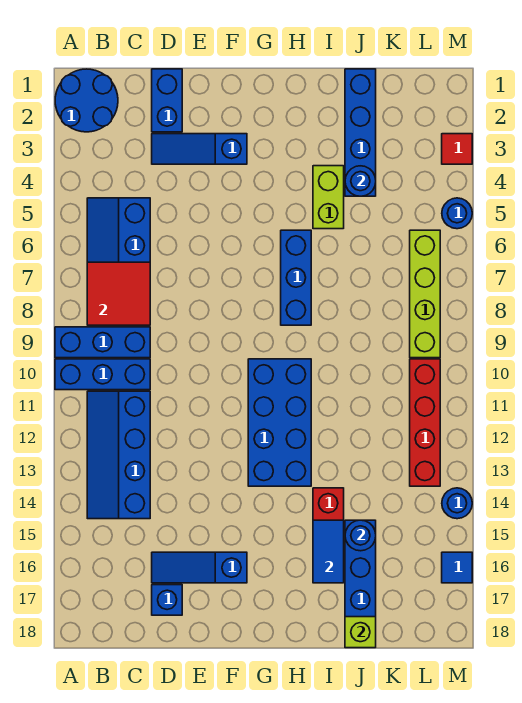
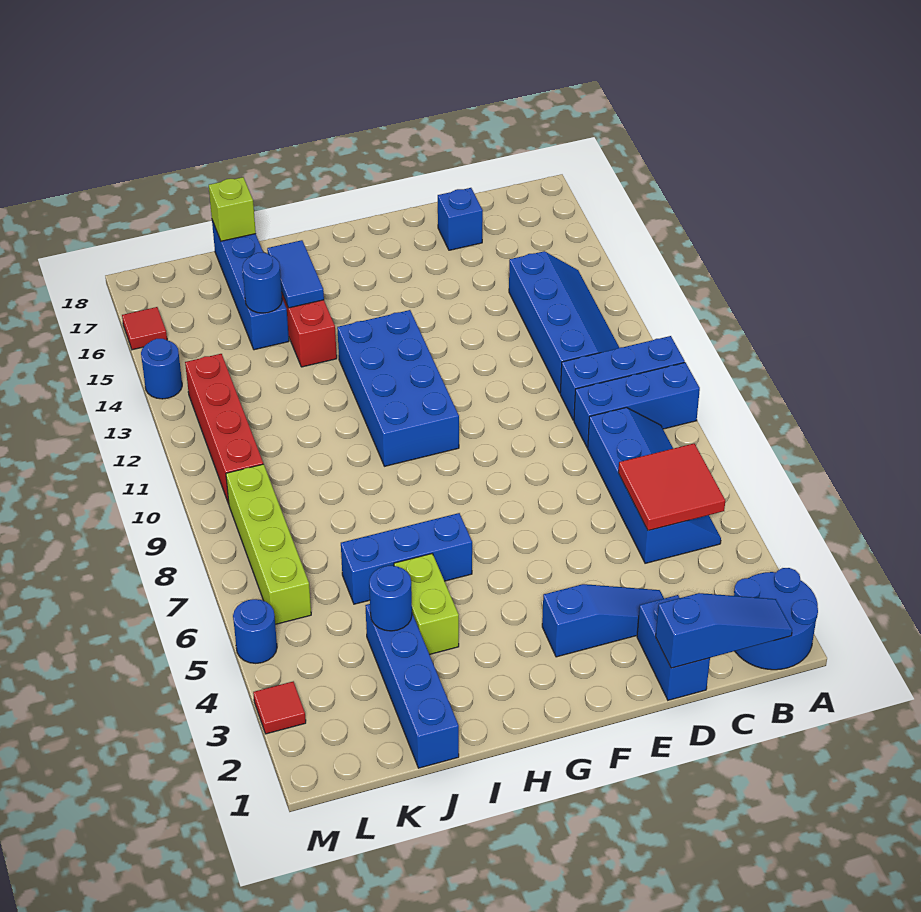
red 2x2 tile [87,262,150,325] -> red 2x2 tile moved to [618,444,725,531]
blue 1x3 slope [152,552,247,583] -> blue 1x3 slope moved to [656,593,792,668]
blue 1x3 brick [281,230,311,325] -> blue 1x3 brick turned to [341,513,472,604]
blue 1x1 tile [442,552,472,583] -> red 1x1 tile [122,307,167,350]

